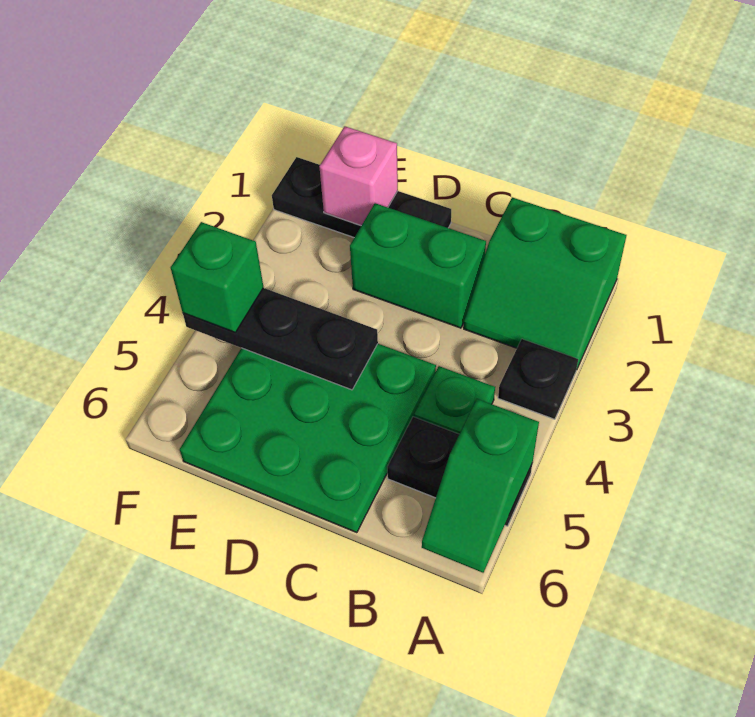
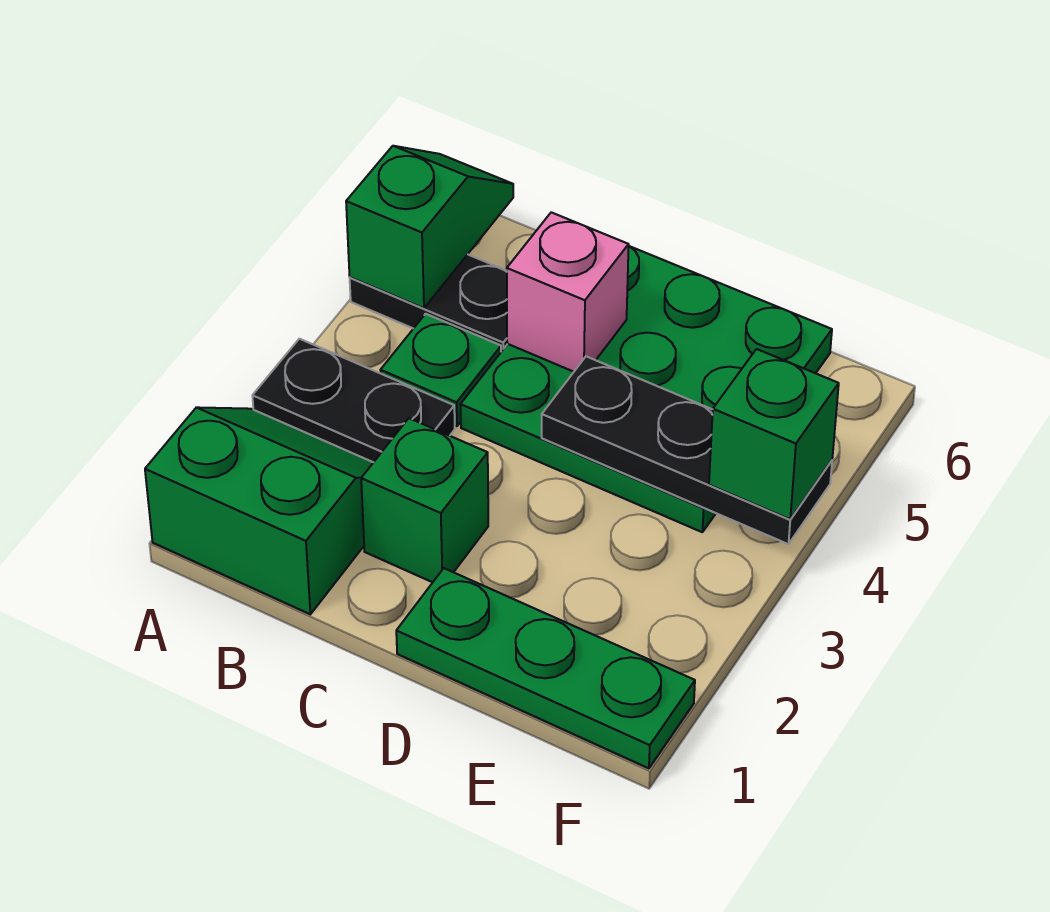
black 1x1 plate [498,339,578,419] -> black 1x2 plate [252,339,455,462]
green 1x2 brick [350,203,486,328] -> green 1x1 brick [361,418,488,582]
black 1x3 plate [272,157,451,238] -> green 1x3 plate [396,568,695,768]
pink 1x1 brick [319,126,398,226] -> pink 1x1 brick moved to [507,212,629,372]

